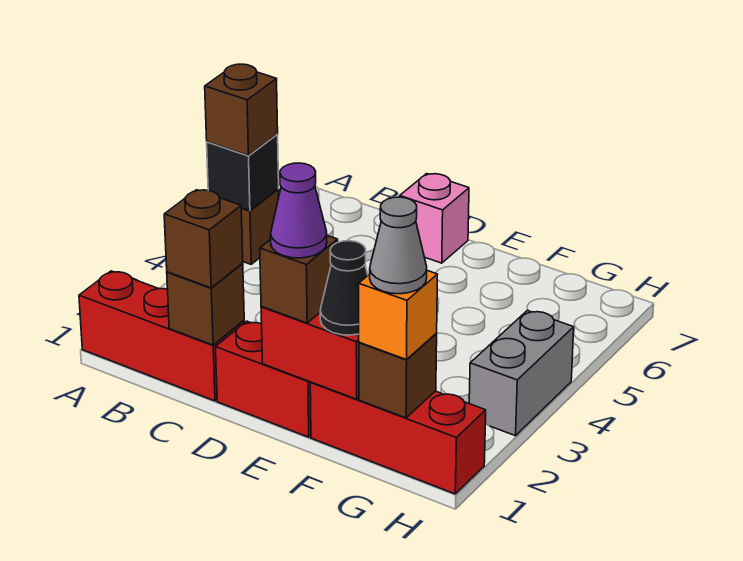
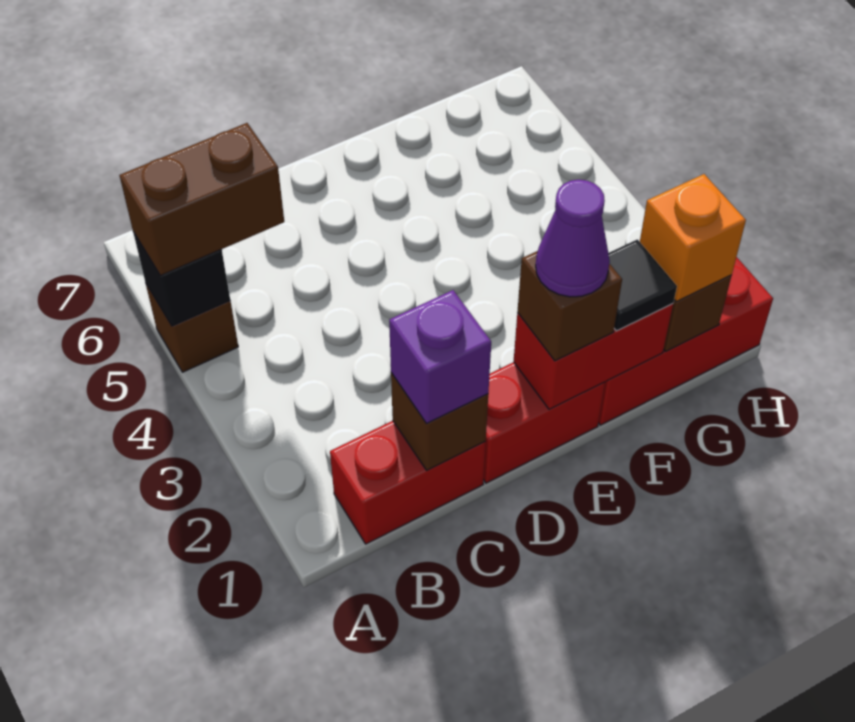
red 1x3 brick [79,271,244,401] -> red 1x2 brick [330,421,486,544]
brown 1x1 brick [205,64,278,156] -> brown 1x2 brick [120,123,284,276]
brown 1x1 brick [164,190,243,288] -> purple 1x1 brick [389,290,491,424]
pink 1x1 brick [400,174,469,263] -> none
black 1x1 cone [320,241,368,335] -> black 1x1 tile [608,239,677,331]
grey 1x1 cone [370,197,427,294] -> none
grey 1x2 brick [469,310,574,436] -> none

